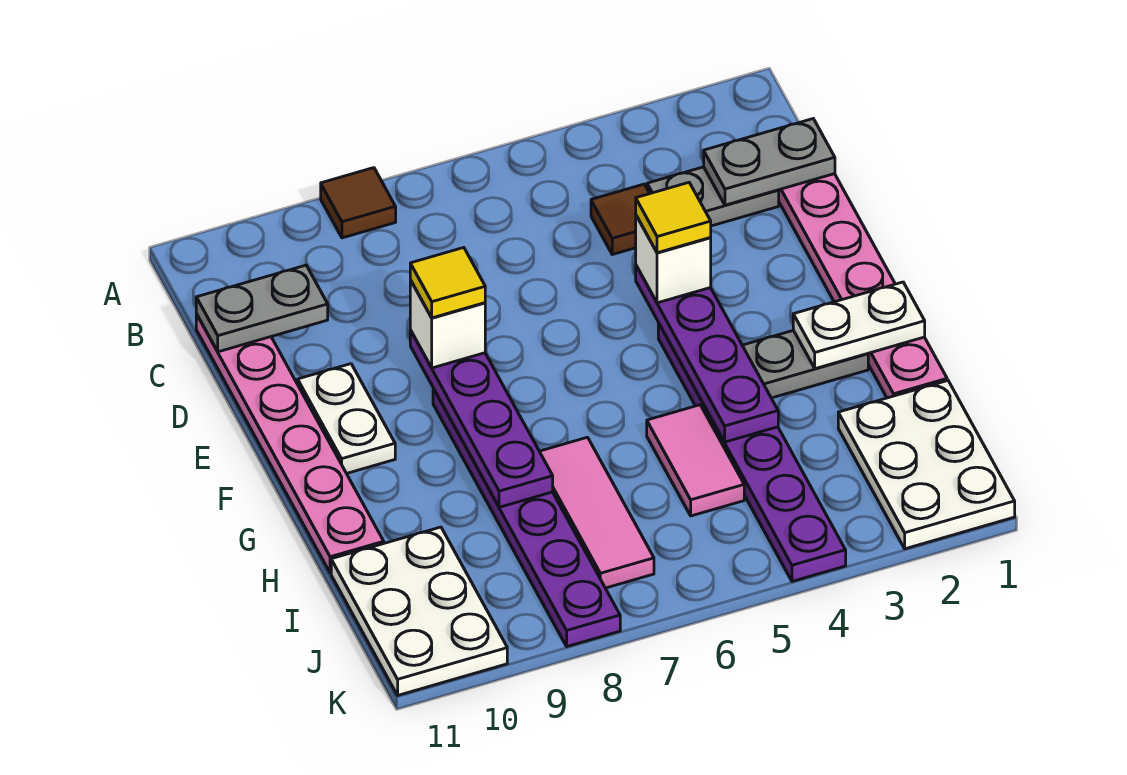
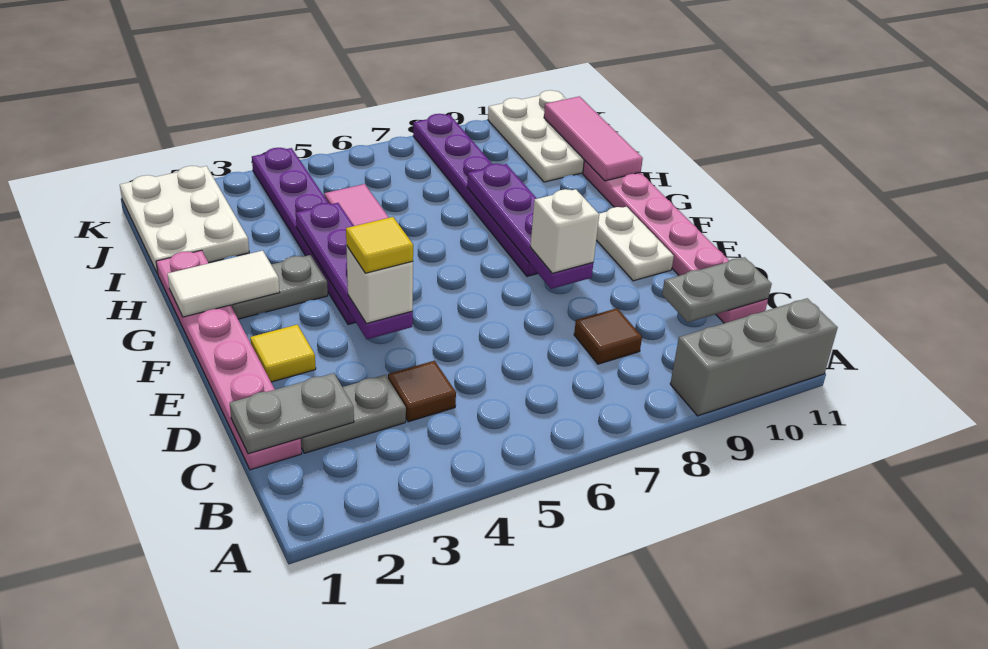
brown 1x1 tile [321,168,396,238] -> brown 1x1 tile moved to [574,308,642,364]
none -> grey 1x3 brick [670,298,838,416]
yellow 1x1 tile [410,248,485,318] -> yellow 1x1 tile moved to [250,325,316,382]
white 1x2 plate [793,282,925,369] -> white 1x2 tile [167,251,280,317]
pink 1x3 tile [539,437,654,588] -> pink 1x3 tile moved to [544,96,643,181]

